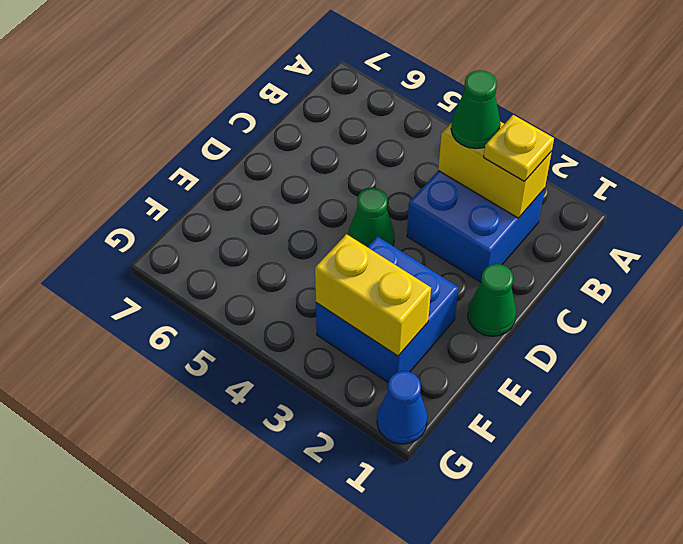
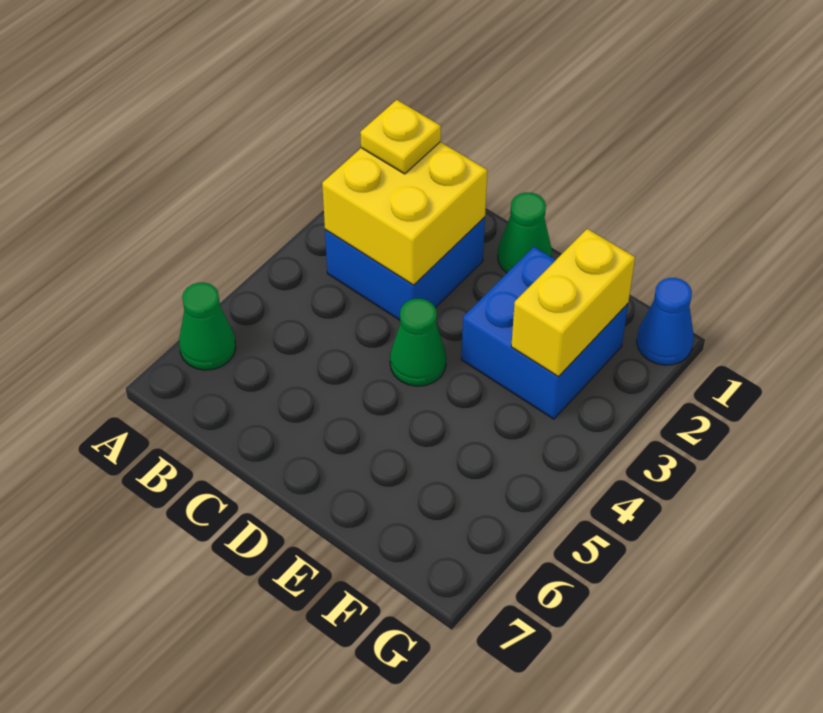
yellow 1x2 brick [438,122,552,218] -> yellow 2x2 brick [322,142,487,285]
green 1x1 cone [451,70,501,149] -> green 1x1 cone moved to [179,283,236,370]

